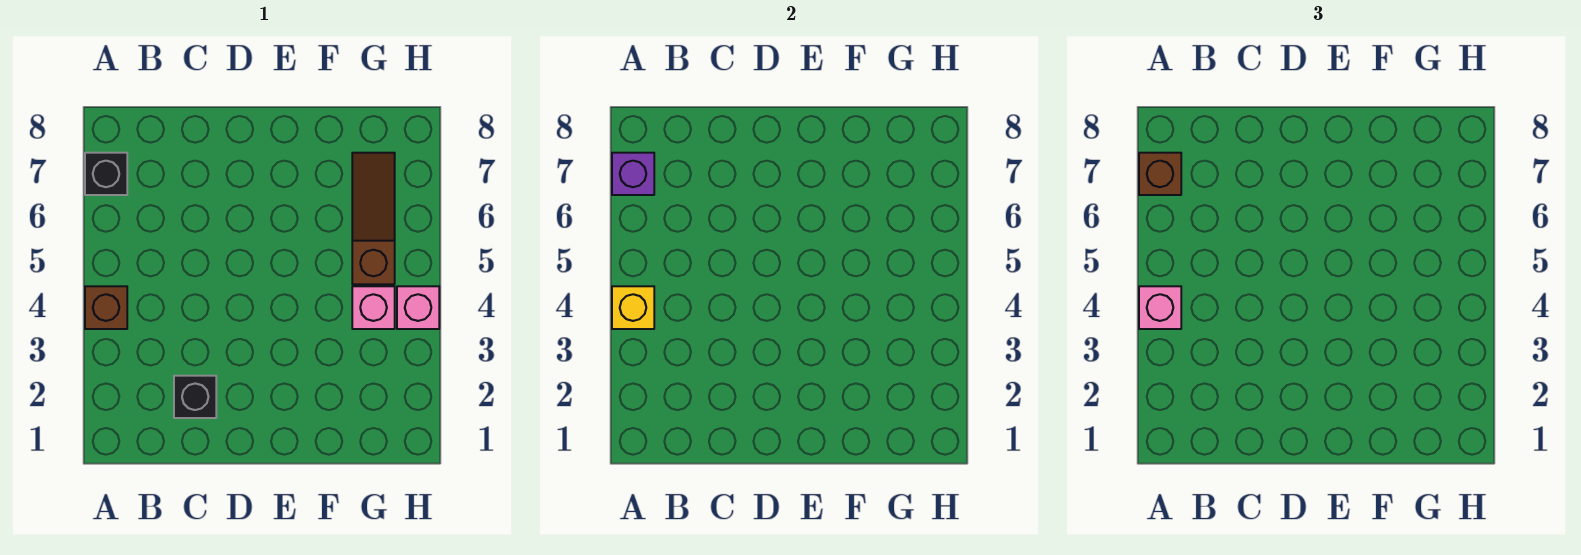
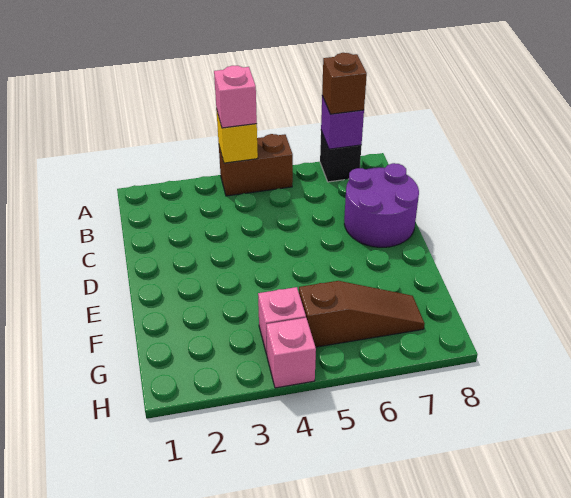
brown 1x1 brick [85,286,127,329] -> brown 1x2 brick [219,134,293,196]
black 1x1 brick [174,376,216,418] -> none
none -> purple 2x2 round brick [344,163,419,247]

